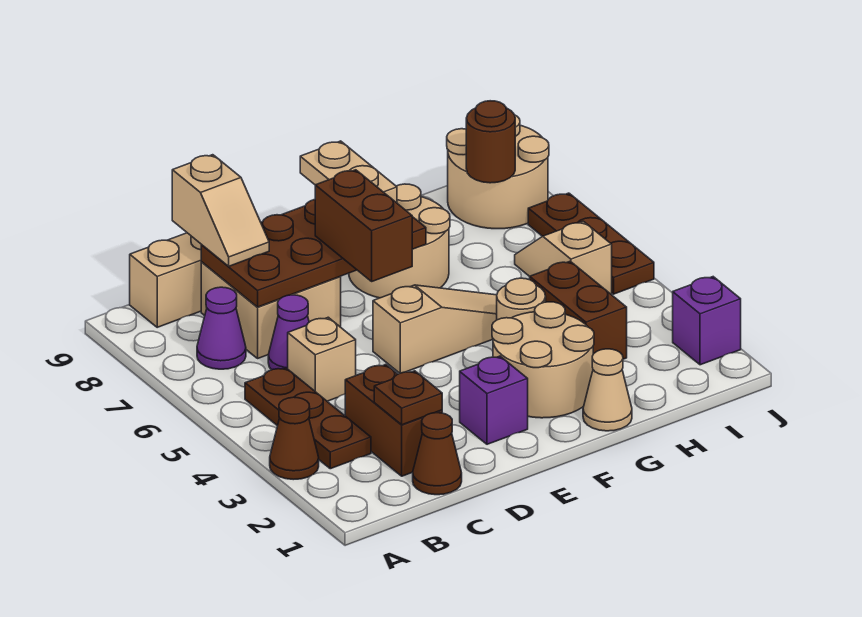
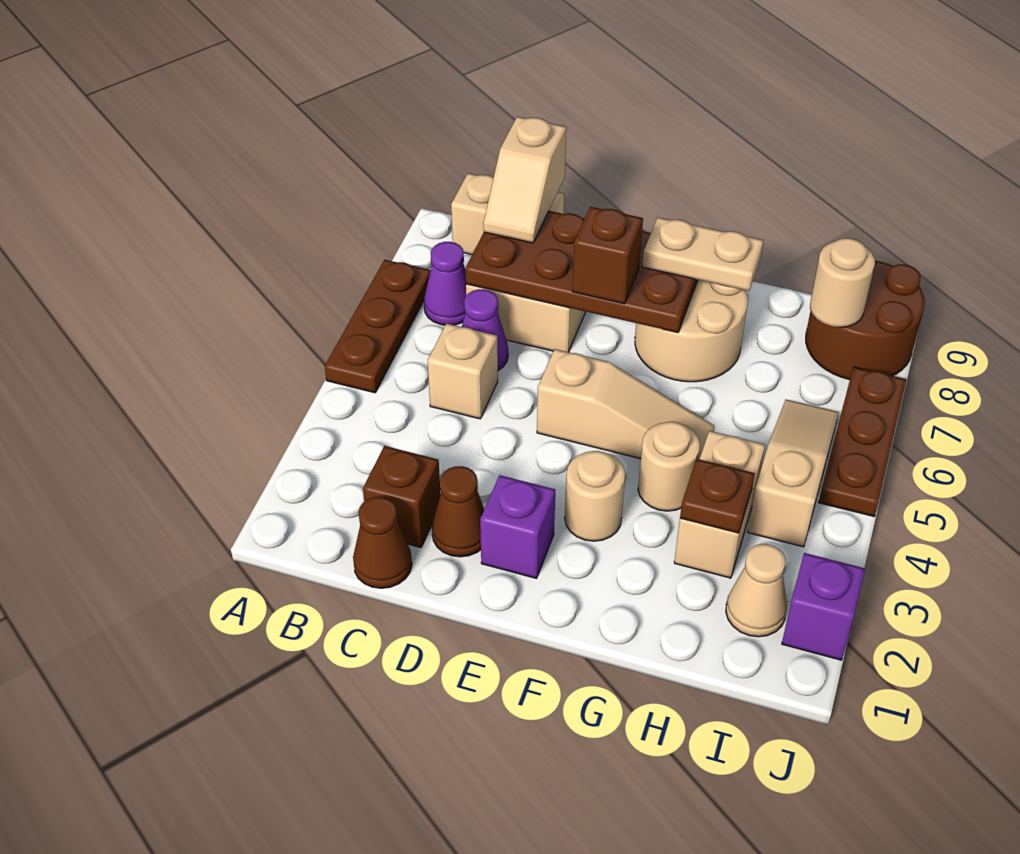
brown 1x1 cone [270,397,319,480] -> brown 1x1 cone moved to [432,466,484,557]
brown 1x3 plate [245,368,371,469] -> brown 1x3 plate moved to [325,260,431,393]
brown 1x2 brick [345,365,442,476] -> brown 1x1 brick [363,446,441,547]
brown 1x1 plate [374,371,442,425] -> brown 1x1 plate moved to [680,459,755,533]
brown 1x2 brick [315,170,412,281] -> brown 1x1 brick [573,207,643,304]
tan 2x2 round brick [492,302,594,418] -> tan 1x1 round brick [565,451,625,541]
tan 1x2 plate [300,141,397,203] -> tan 1x2 plate turned to [642,218,763,291]
tan 1x1 cone [583,349,632,431] -> tan 1x1 cone moved to [726,544,787,637]
brown 1x2 brick [530,261,627,359] -> tan 1x2 brick [674,431,765,578]
tan 1x2 slope [515,221,612,295] -> tan 1x3 slope [748,400,839,547]
tan 2x2 round brick [447,115,549,229] -> brown 2x2 round brick [806,261,925,380]
brown 1x1 round brick [466,101,515,183] -> tan 1x1 round brick [810,238,875,327]

